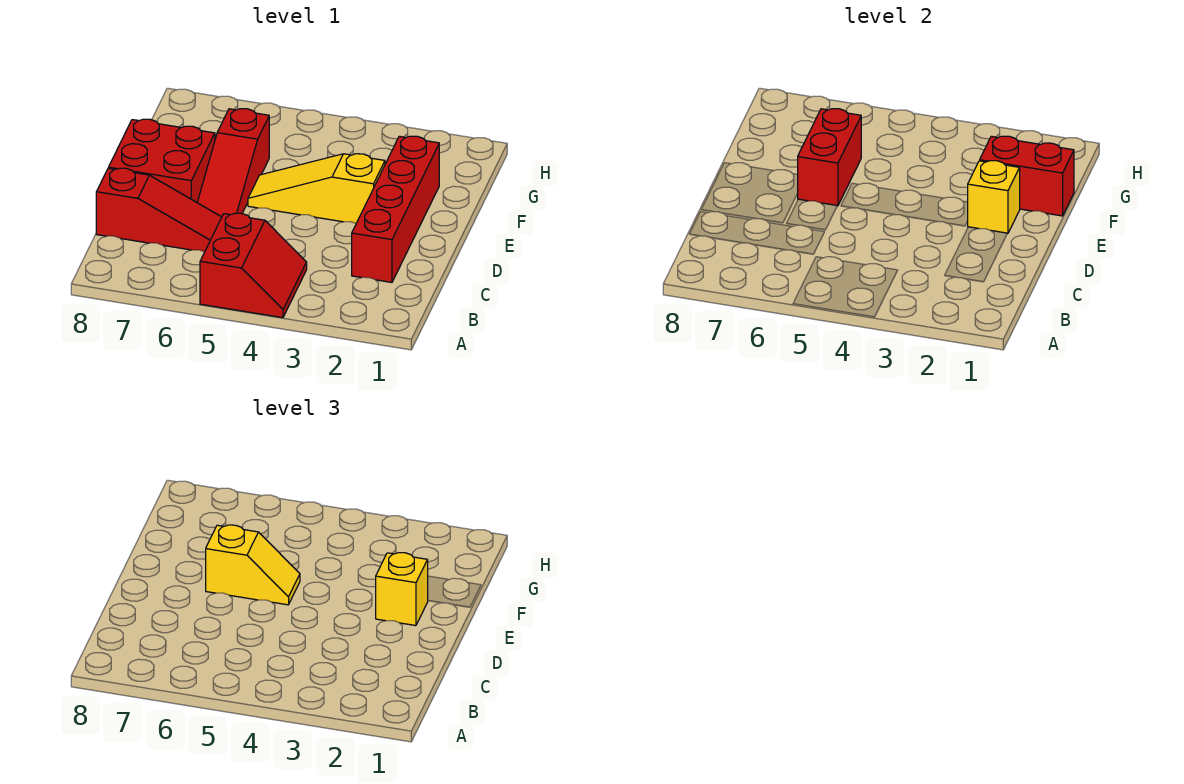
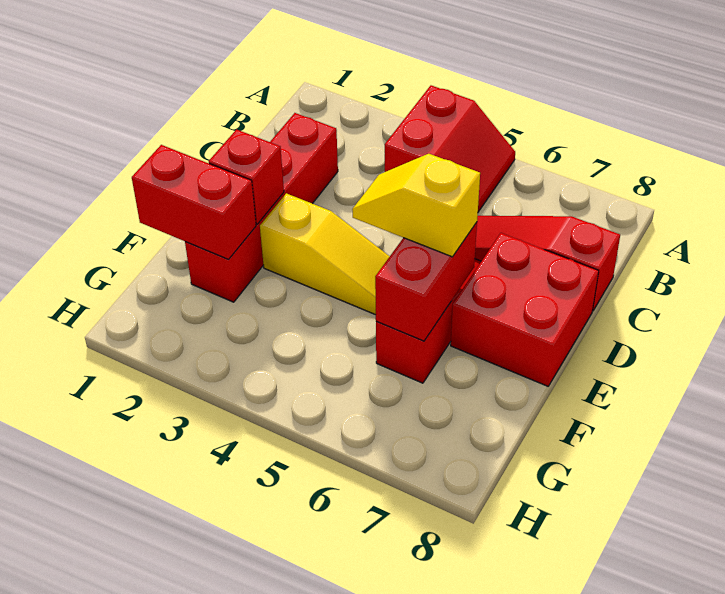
red 2x2 slope [200,213,307,318] -> red 2x2 slope turned to [385,85,515,212]
yellow 1x1 brick [967,161,1020,234] -> red 1x1 brick [209,130,284,224]
yellow 1x1 brick [376,553,428,626] -> none

